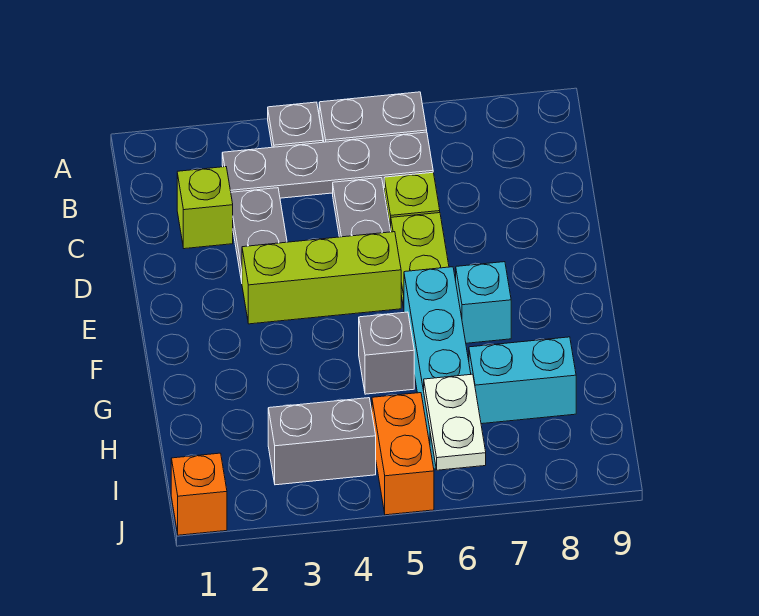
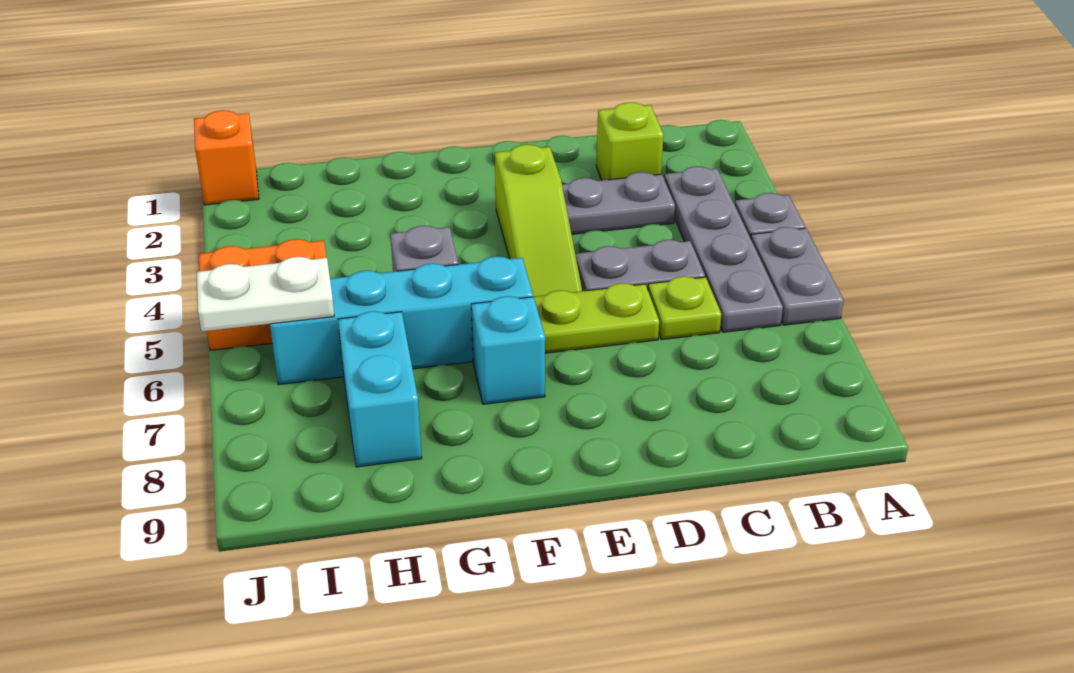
lime 1x3 brick [242,232,401,324] -> lime 1x3 slope [495,144,582,297]
grey 1x2 brick [268,398,376,485] -> none

